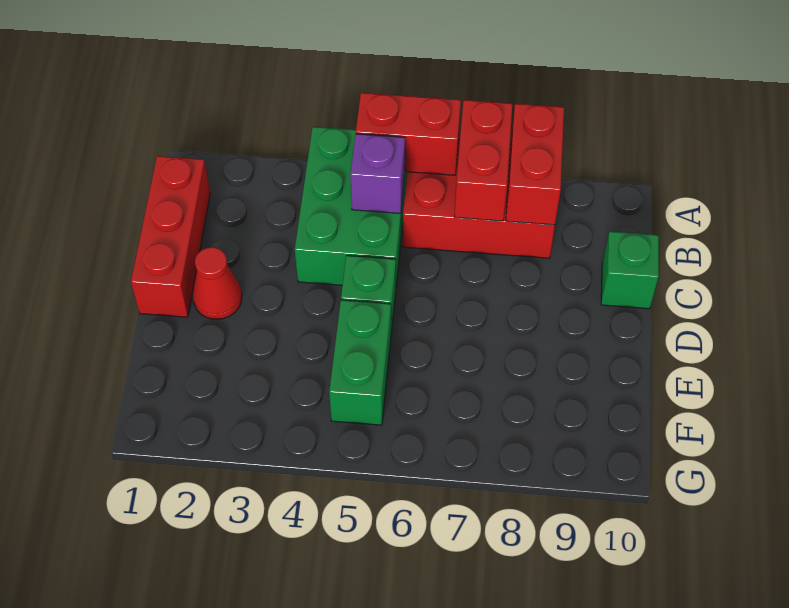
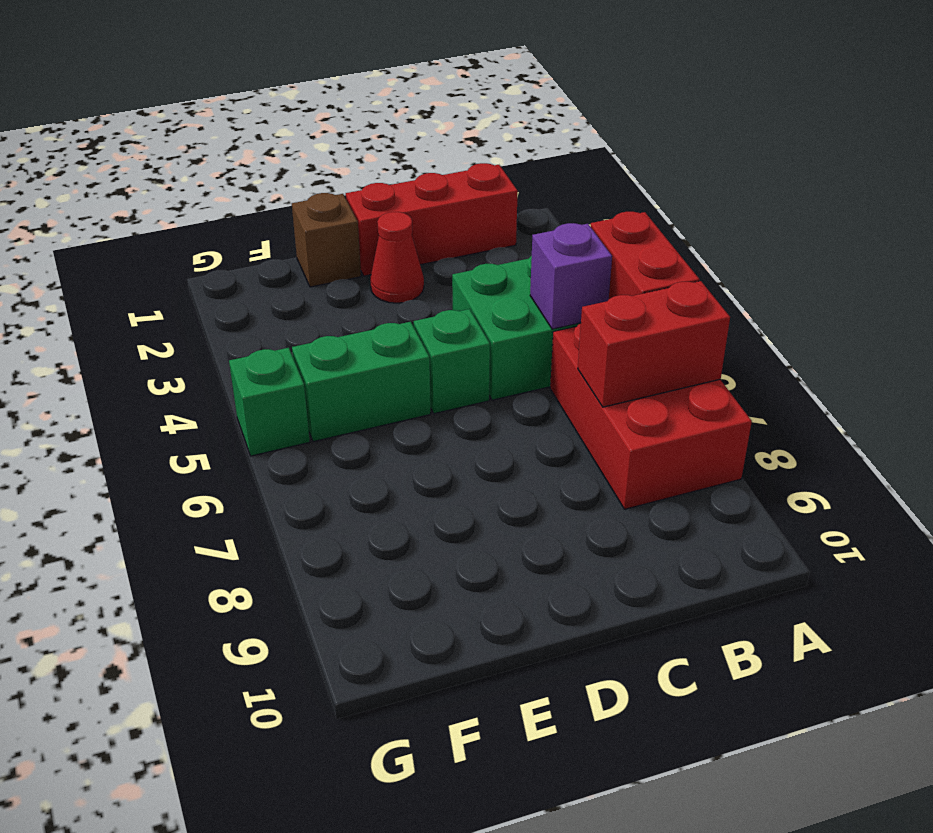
red 1x2 brick [506,104,564,225] -> none
green 1x1 brick [601,231,659,309] -> green 1x1 brick moved to [229,348,310,456]
none -> brown 1x1 brick [292,193,361,287]

